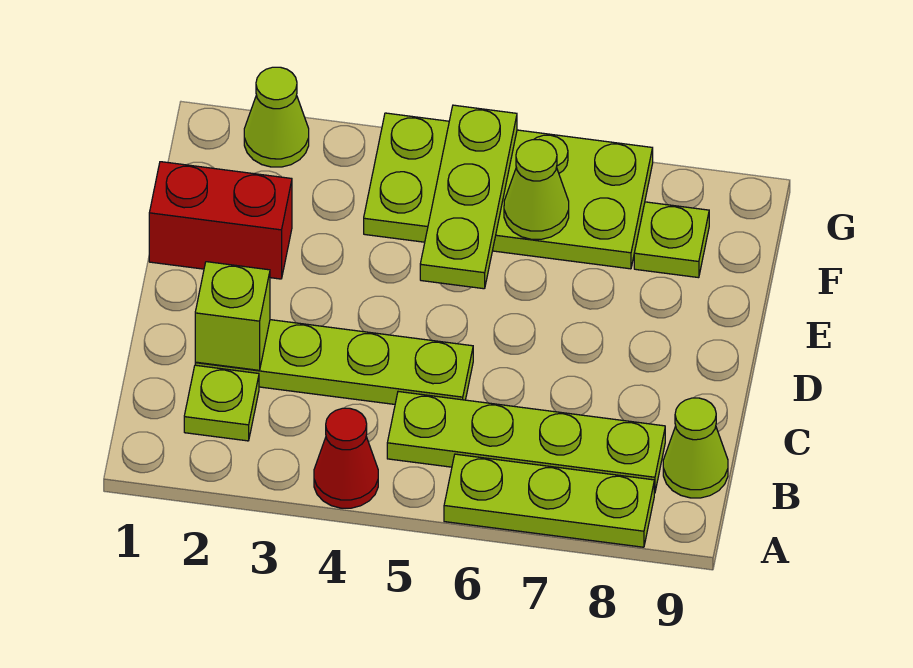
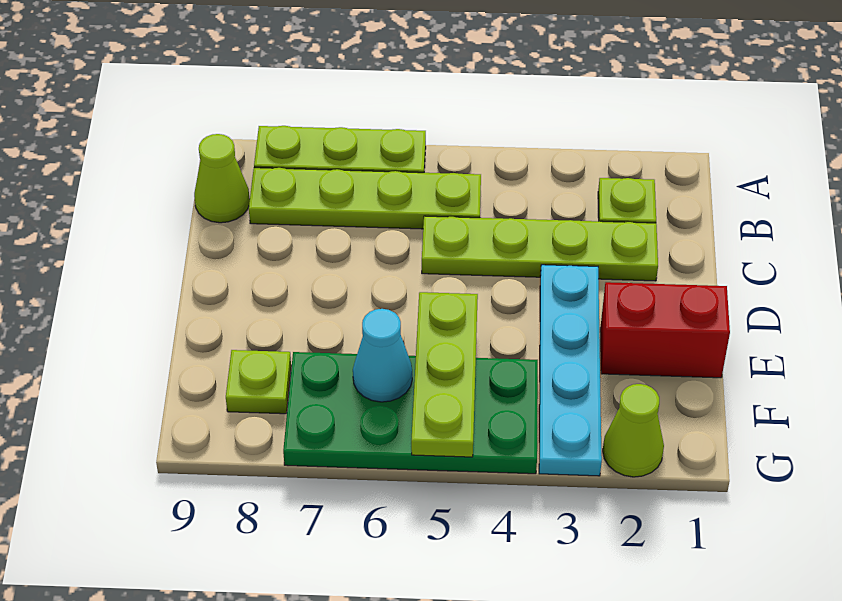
red 1x1 cone [314,408,378,508] -> none
lime 1x1 brick [195,262,270,370] -> none
none -> cyan 1x4 plate [539,265,602,476]
lime 2x4 plate [364,113,653,269] -> green 2x4 plate [283,352,538,474]
lime 1x1 cone [504,140,569,239] -> cyan 1x1 cone [353,309,412,402]

